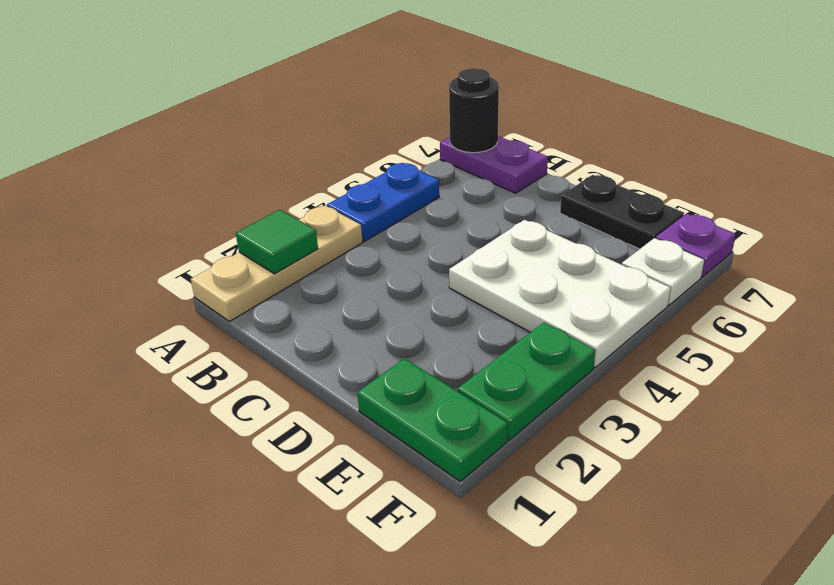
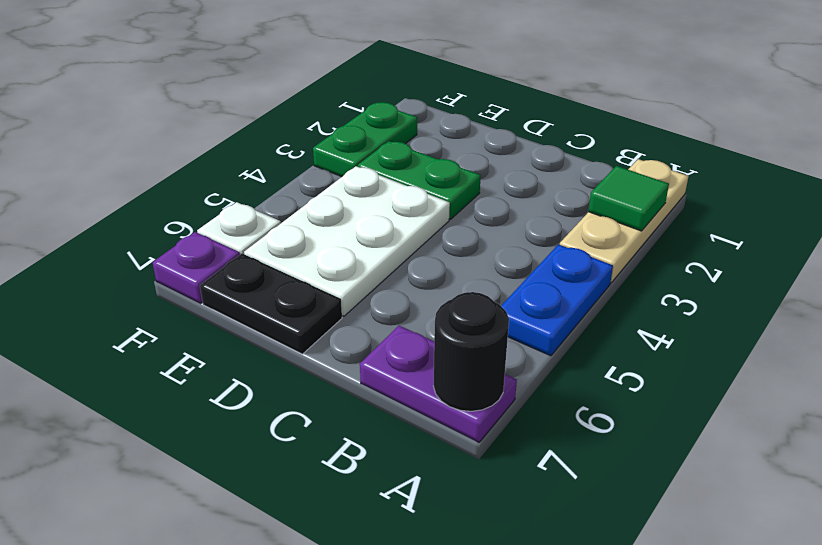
white 2x3 plate [449,220,670,368] -> white 2x3 plate turned to [244,166,450,316]
green 1x2 plate [357,359,507,482] -> green 1x2 plate moved to [358,141,481,219]

